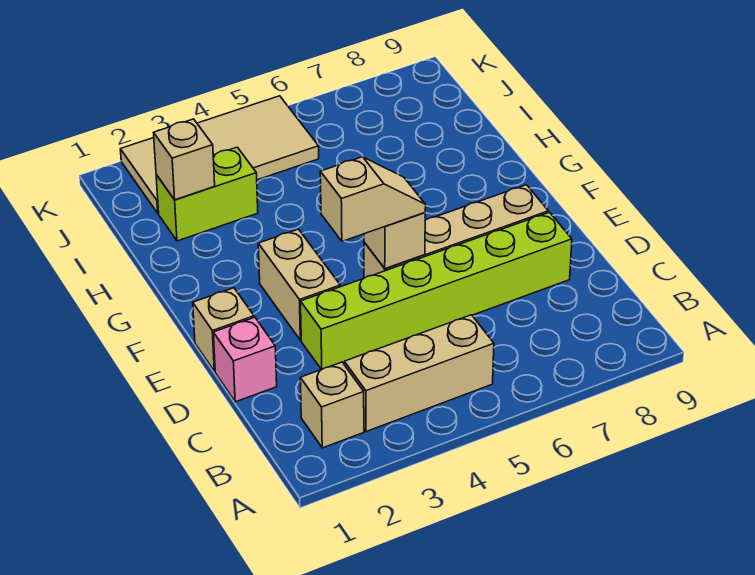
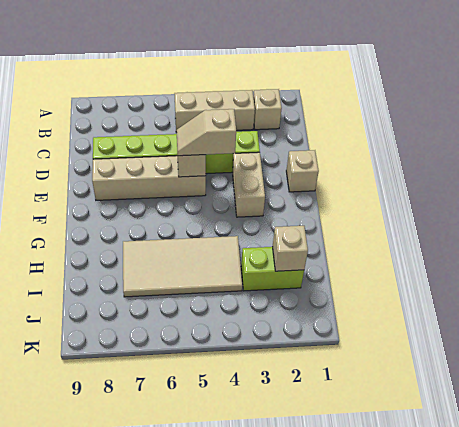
pink 1x1 brick [213,317,277,402] -> none
tan 2x4 tile [120,96,319,214] -> tan 2x4 tile moved to [123,236,242,297]

